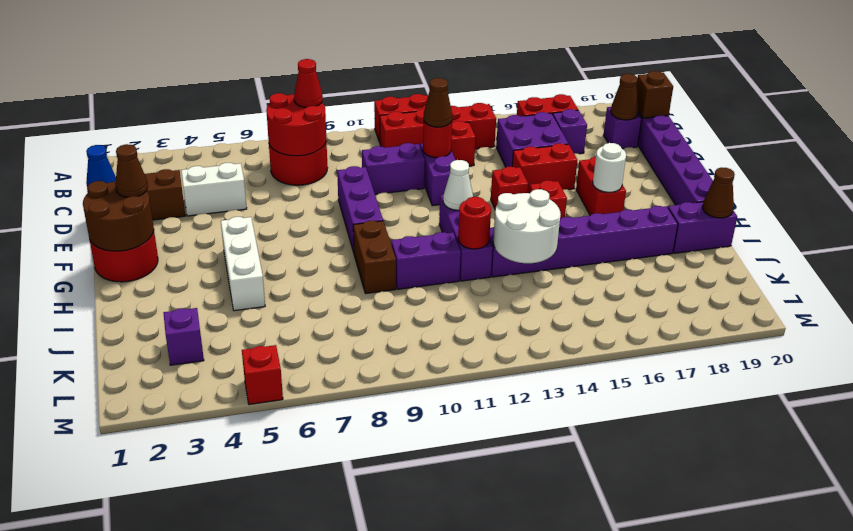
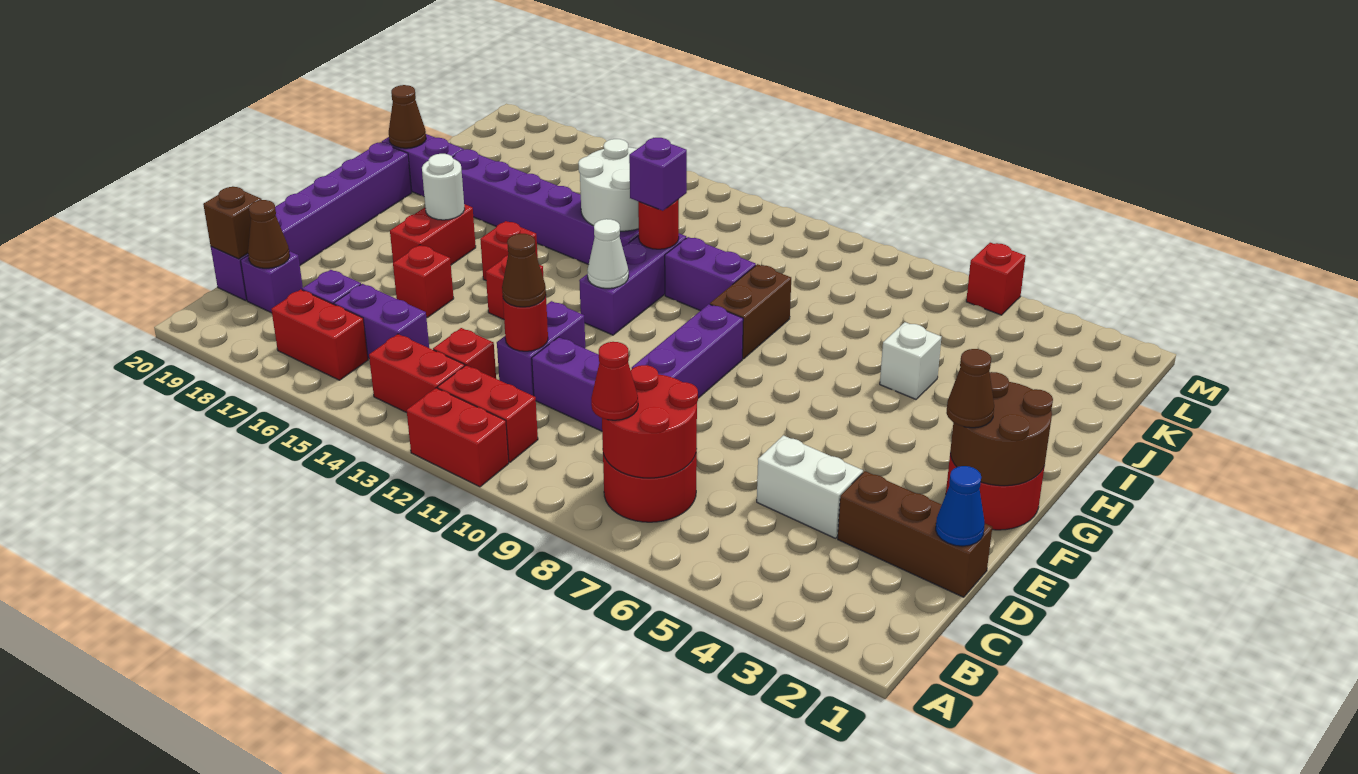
purple 2x2 brick [496,112,568,167] -> purple 1x2 brick [334,284,429,358]
red 1x2 brick [512,143,577,193] -> red 1x1 brick [393,245,454,317]
white 1x3 brick [221,217,265,311] -> white 1x1 brick [880,322,941,399]
purple 1x1 brick [164,308,204,365] -> purple 1x1 brick moved to [629,138,687,211]

